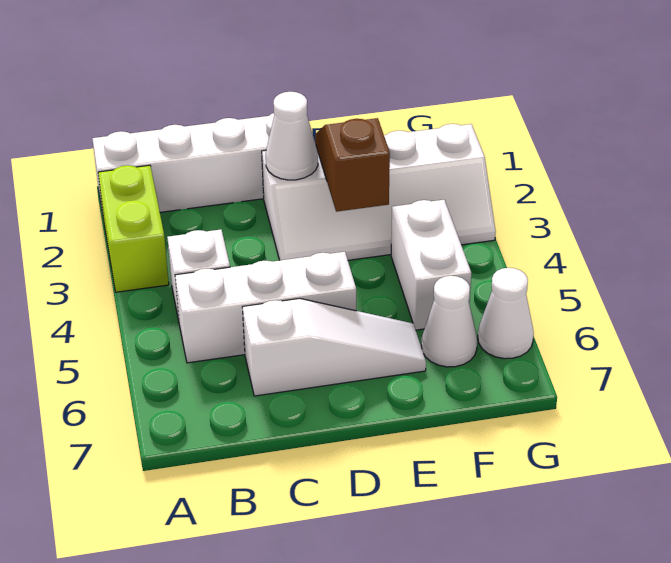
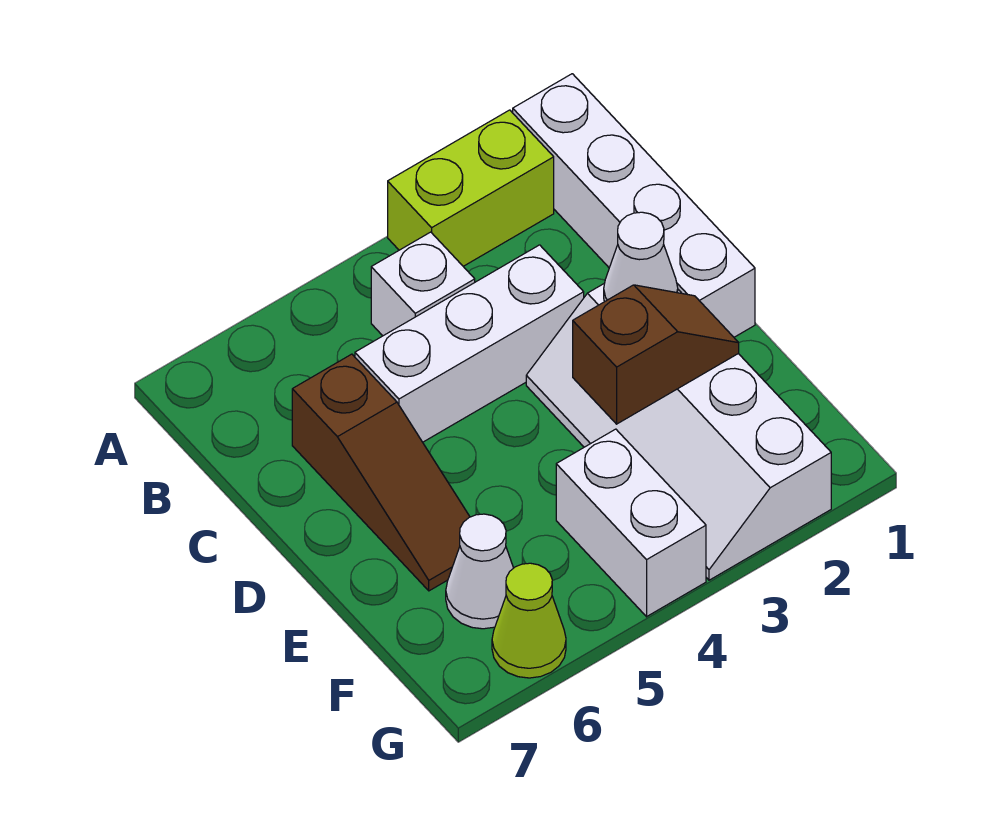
white 1x3 brick [175,252,356,363] -> white 1x3 brick turned to [355,245,584,442]
white 1x3 slope [242,298,426,396] -> brown 1x3 slope [292,354,470,591]
white 1x2 brick [391,200,471,330] -> white 1x2 brick turned to [556,429,706,617]
white 1x1 cone [478,268,534,359] -> lime 1x1 cone [492,563,566,678]

